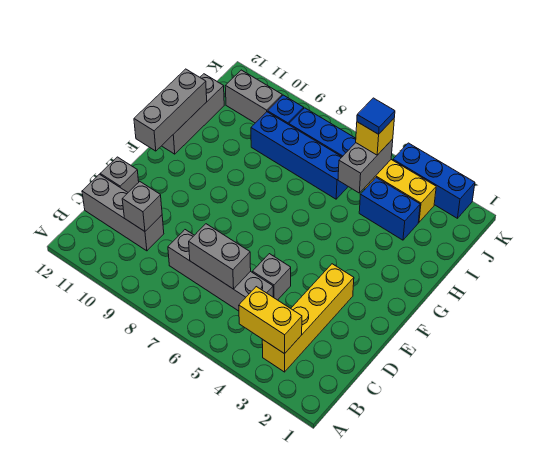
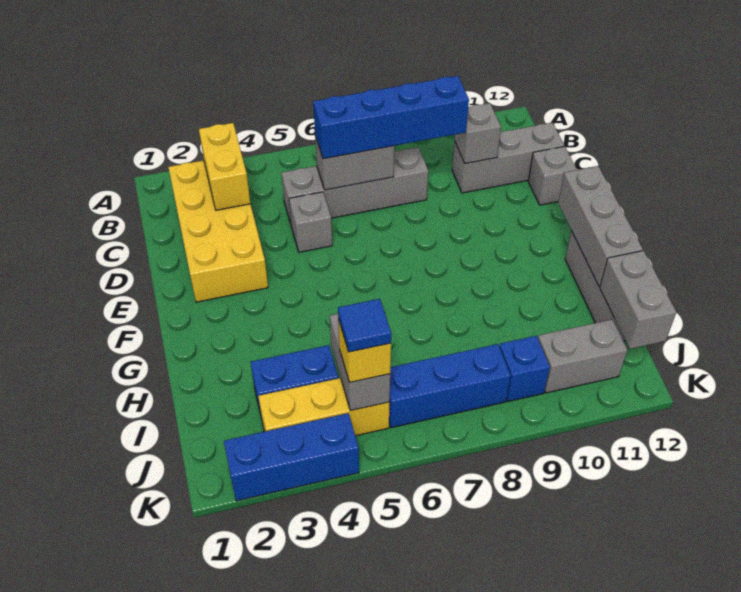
yellow 1x4 brick [262,264,354,372] -> yellow 2x4 brick [168,160,268,302]
yellow 1x2 brick [239,287,302,354] -> yellow 1x2 brick turned to [199,123,250,210]
blue 1x4 brick [251,112,348,199] -> blue 1x4 brick moved to [313,76,469,159]
none -> grey 1x2 brick [600,251,676,349]

